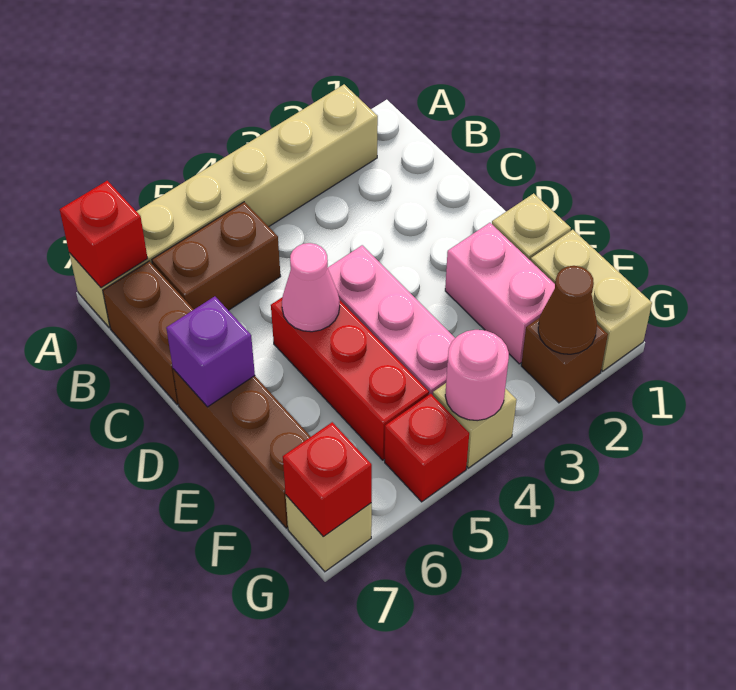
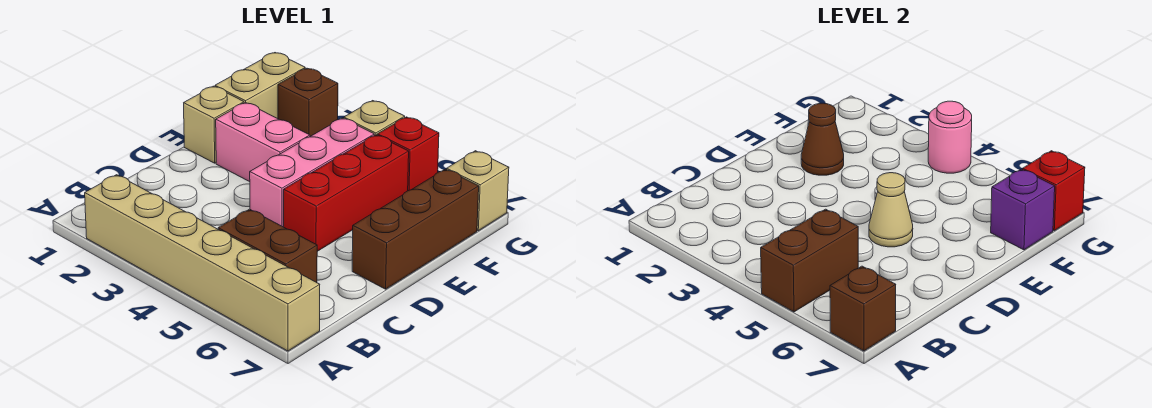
red 1x1 brick [60,181,148,288] -> brown 1x1 brick [830,266,896,351]
brown 1x2 brick [103,261,194,405] -> brown 1x2 brick moved to [761,209,858,312]
pink 1x1 cone [282,243,340,332] -> tan 1x1 cone [869,173,913,247]
purple 1x1 brick [166,296,255,407] -> purple 1x1 brick moved to [991,169,1055,250]
pink 1x2 brick [445,223,555,364] -> pink 1x2 brick turned to [216,103,310,182]
brown 1x1 cone [538,266,597,354] -> brown 1x1 cone moved to [801,103,844,175]

